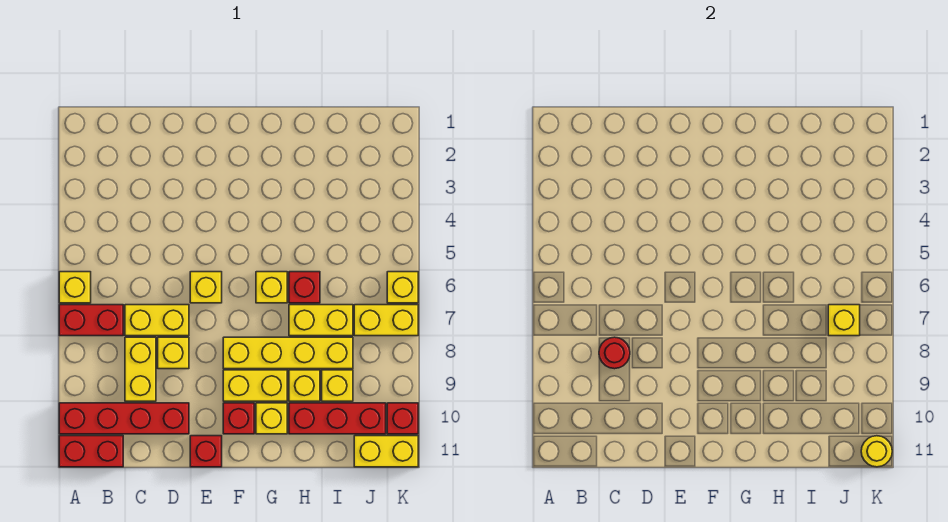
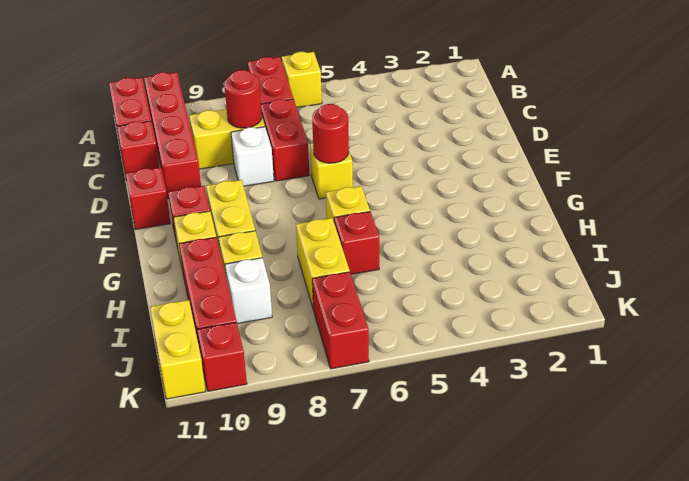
yellow 1x2 brick [125,305,189,336] -> red 1x2 brick [261,99,309,181]
none -> red 1x1 brick [117,121,160,181]
yellow 1x1 brick [158,337,189,369] -> white 1x1 brick [231,127,274,186]
none -> red 1x1 round brick [312,104,349,163]
yellow 1x4 brick [223,337,353,369] -> none
yellow 1x1 brick [322,370,353,401] -> white 1x1 brick [225,258,272,324]
yellow 1x2 brick [354,305,418,336] -> red 1x2 brick [312,272,369,369]
yellow 1x1 brick [828,305,860,336] -> none
yellow 1x1 brick [387,272,418,303] -> none
yellow 1x1 round brick [861,436,892,467] -> none

